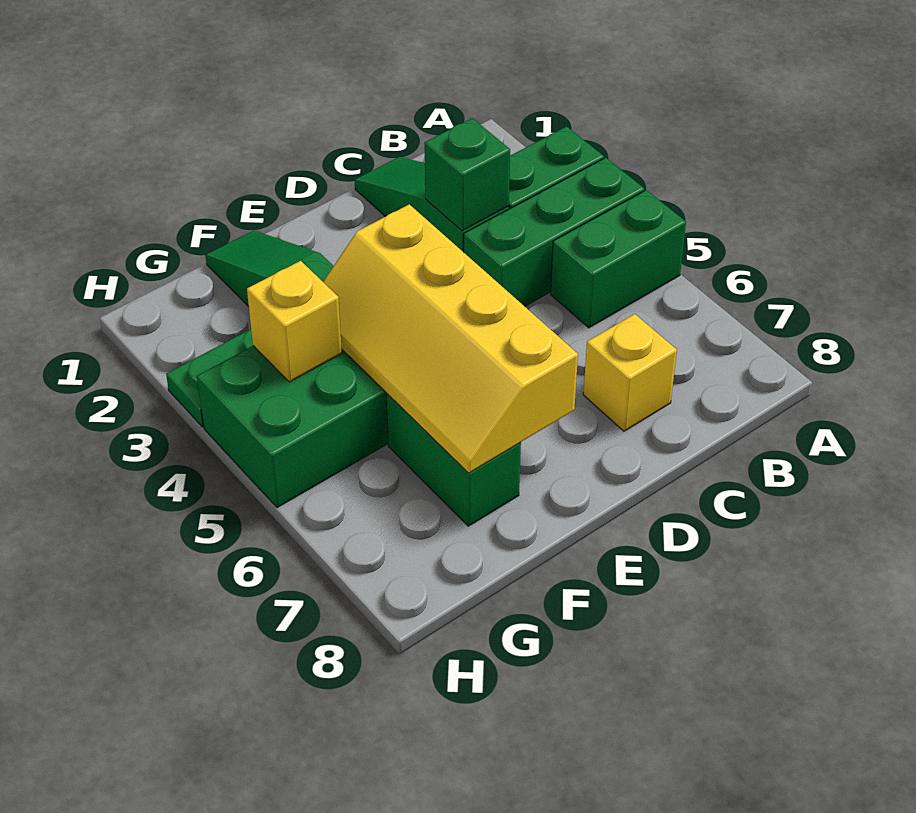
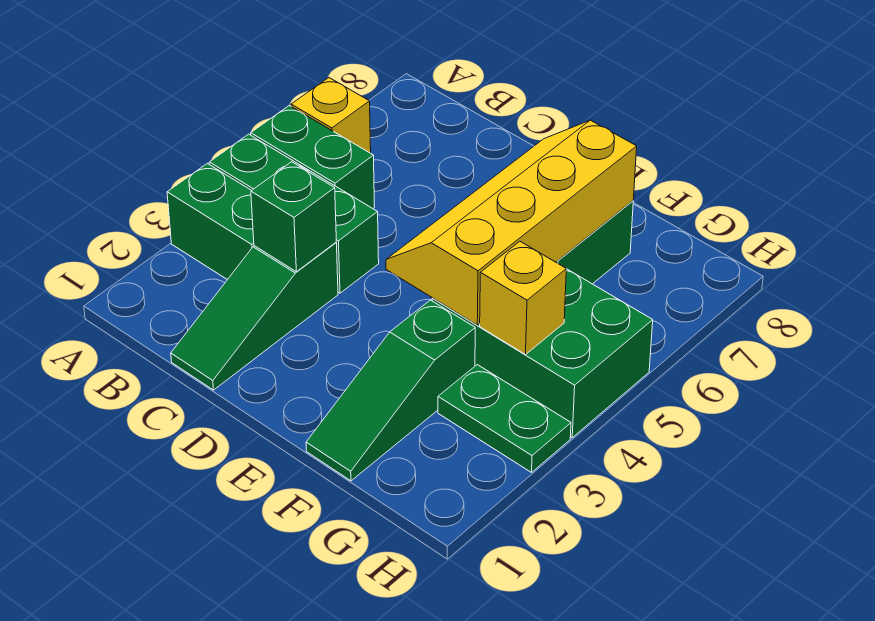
yellow 1x1 brick [583,314,677,431] -> yellow 1x1 brick moved to [291,78,371,153]
yellow 2x4 slope [323,204,578,473] -> yellow 2x4 slope turned to [386,120,637,325]

